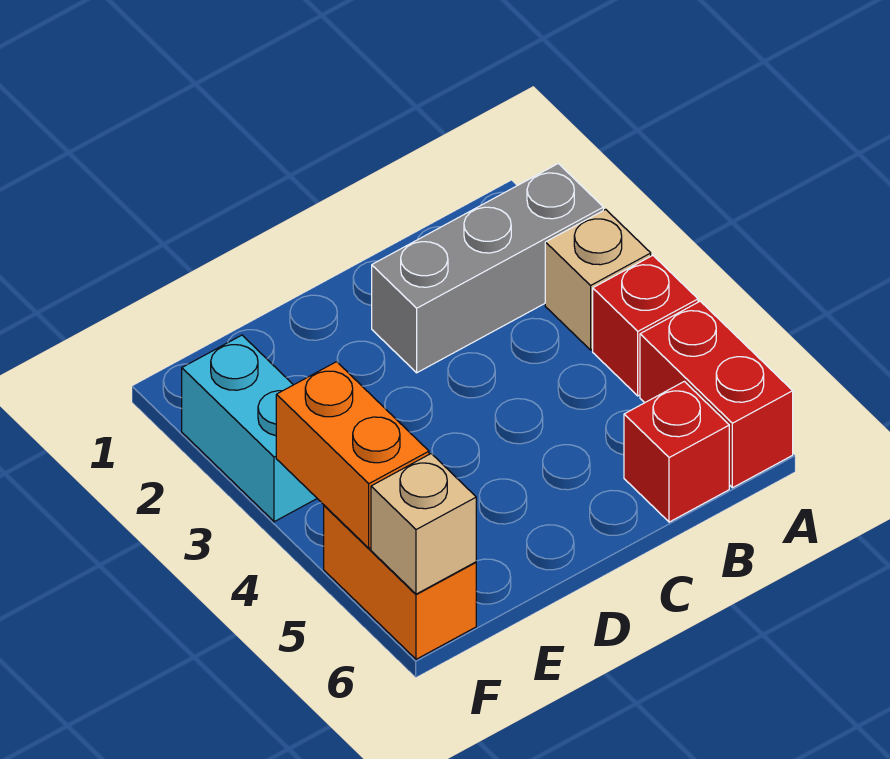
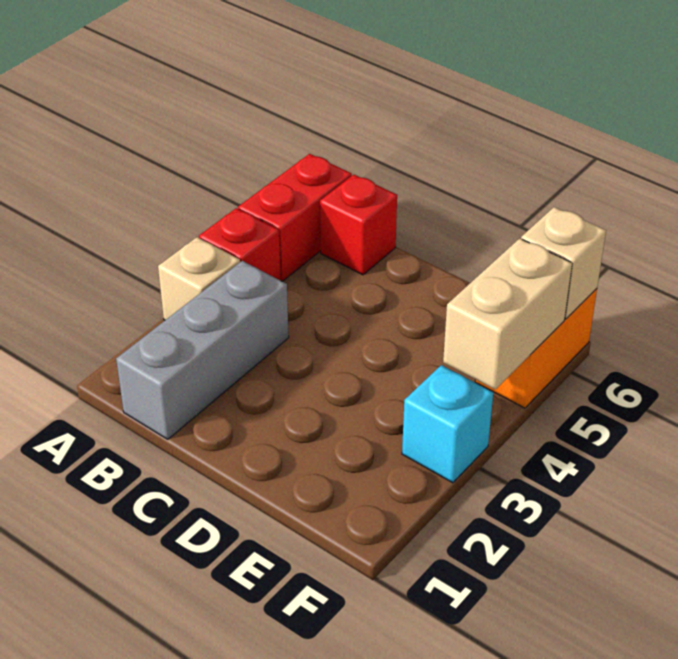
grey 1x3 brick [372,164,603,373] -> grey 1x3 brick turned to [116,261,289,439]
cyan 1x2 brick [182,335,317,522] -> cyan 1x1 brick [402,365,493,483]
orange 1x2 brick [276,362,429,548] -> tan 1x2 brick [443,238,572,389]

